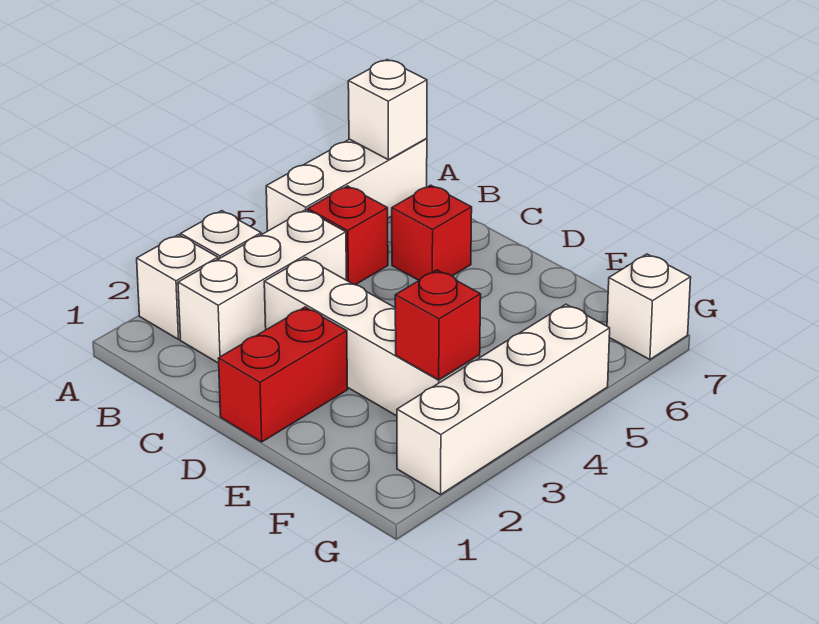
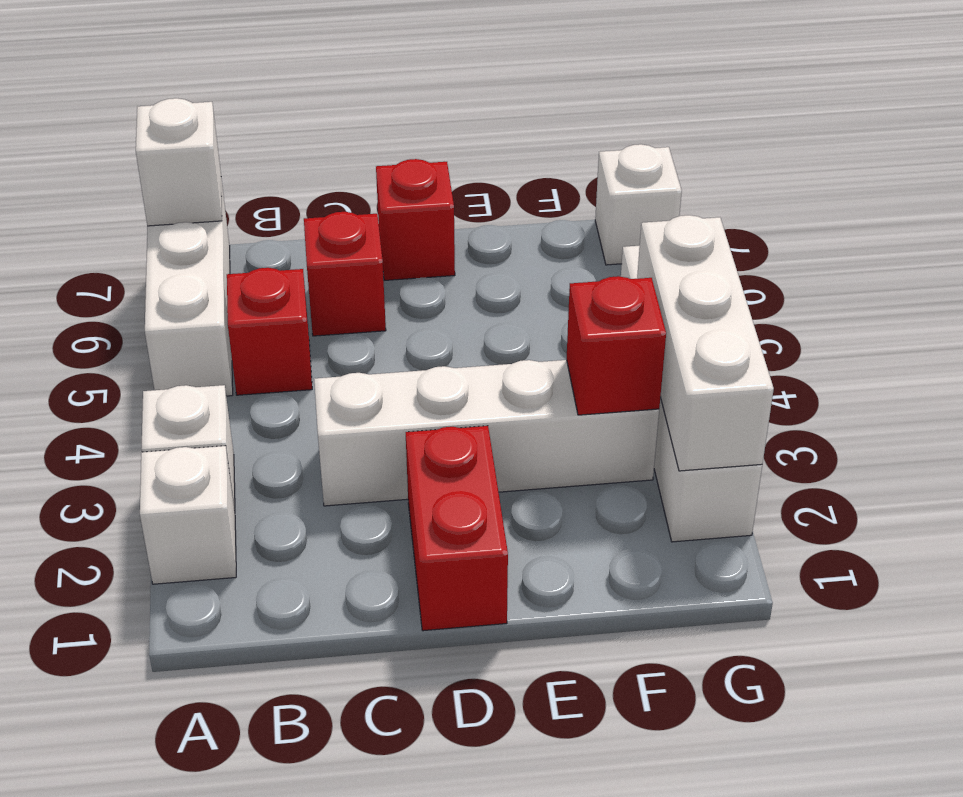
white 1x3 brick [178,210,346,363] -> white 1x3 brick moved to [637,215,774,471]
none -> red 1x1 brick [376,159,455,280]

